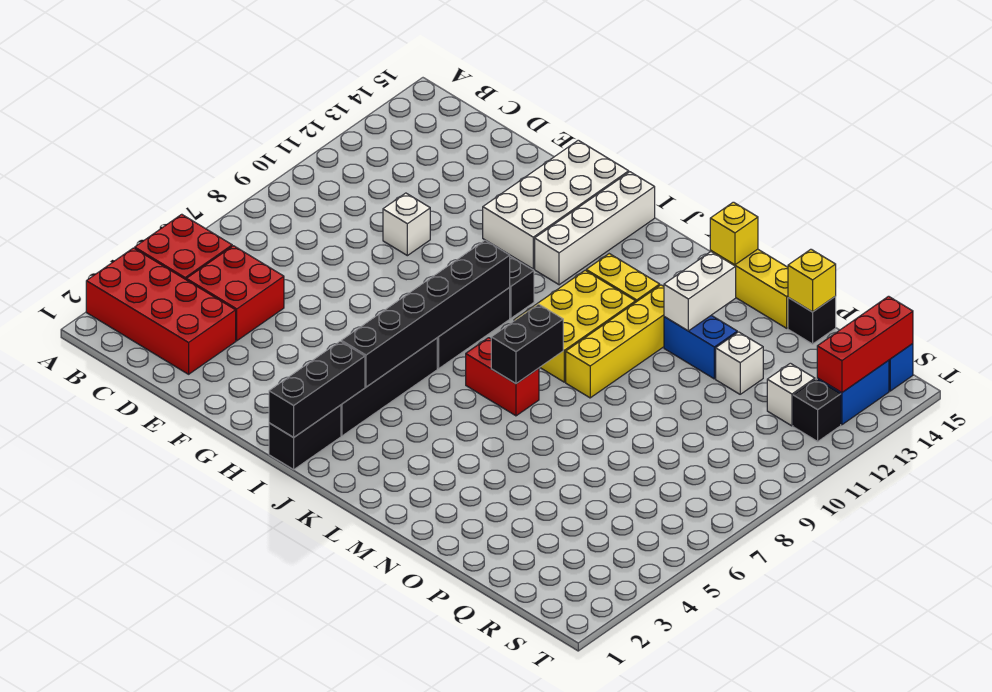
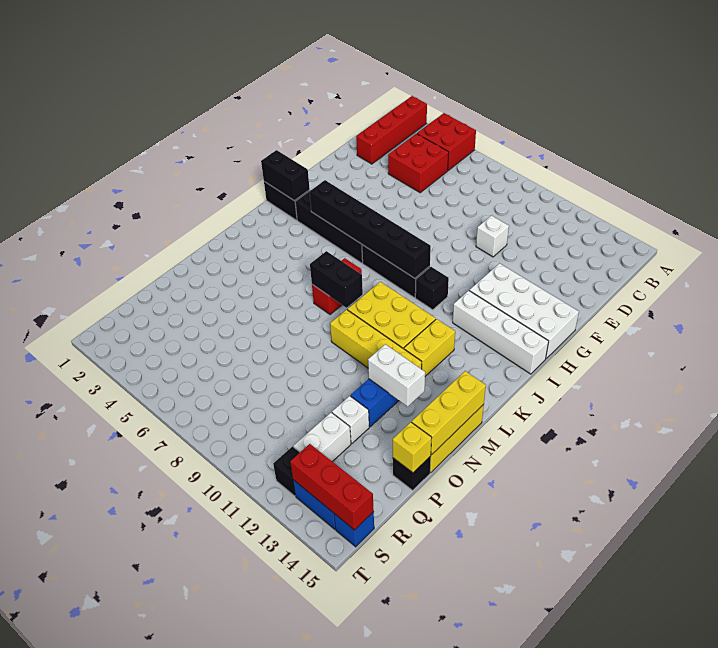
red 2x4 brick [86,248,236,374] -> red 1x4 brick [356,96,427,164]
black 1x3 brick [269,341,365,437] -> black 1x2 brick [261,150,310,201]
yellow 1x1 brick [710,202,758,265] -> yellow 1x3 brick [412,371,486,455]
white 1x1 brick [767,363,815,426] -> white 1x2 brick [293,413,351,462]

